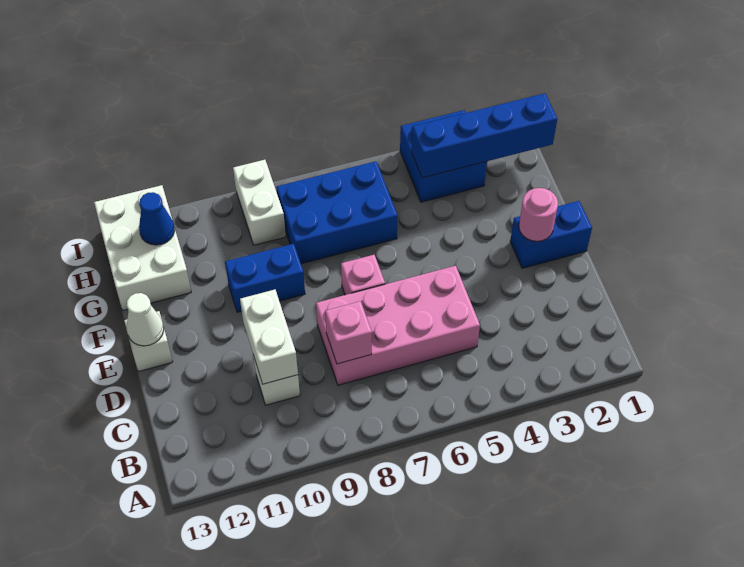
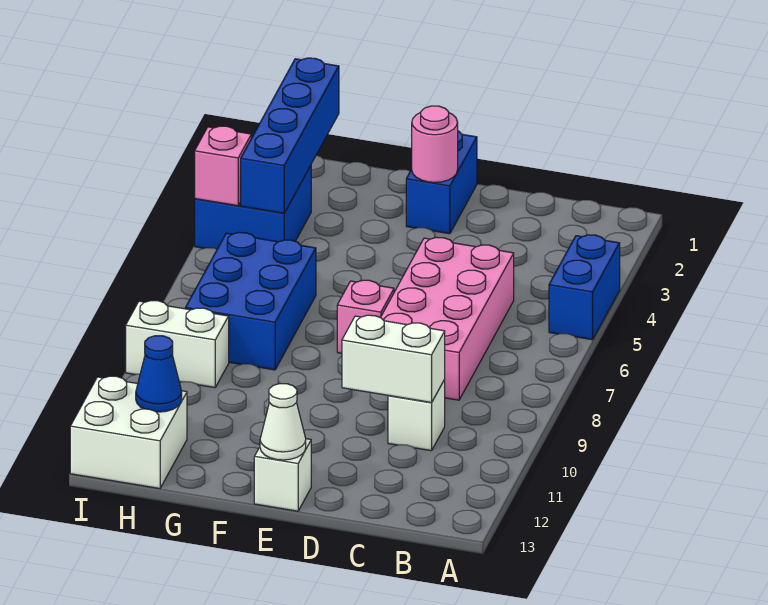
pink 1x1 brick [325,301,372,364] -> pink 1x1 brick moved to [195,126,251,206]
blue 1x2 brick [225,244,305,312] -> blue 1x2 brick moved to [549,235,620,340]
white 2x3 brick [94,185,191,310] -> white 2x2 brick [70,376,187,488]

